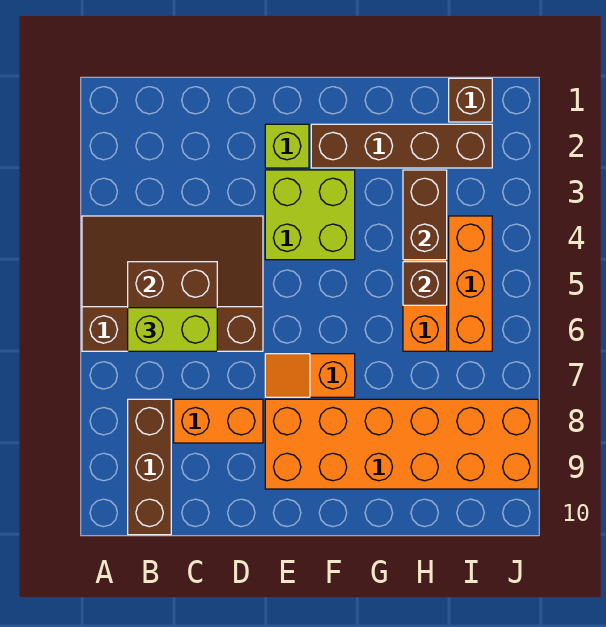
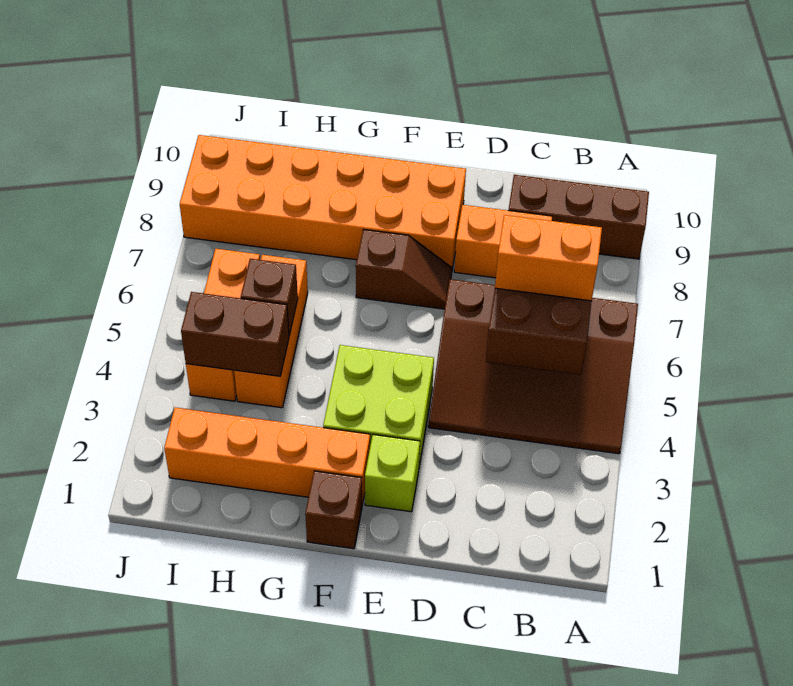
lime 1x2 brick [128,308,217,351] -> orange 1x2 brick [495,215,602,301]
brown 1x3 brick [128,399,171,535] -> brown 1x3 brick turned to [509,175,649,259]
orange 1x2 slope [265,354,355,397] -> brown 1x2 slope [356,229,452,309]
brown 1x4 brick [311,124,492,168] -> orange 1x4 brick [164,407,370,505]
brown 1x2 brick [403,170,447,260] -> brown 1x2 brick turned to [181,292,289,376]
brown 1x1 brick [449,78,492,122] -> brown 1x1 brick moved to [305,471,362,549]

